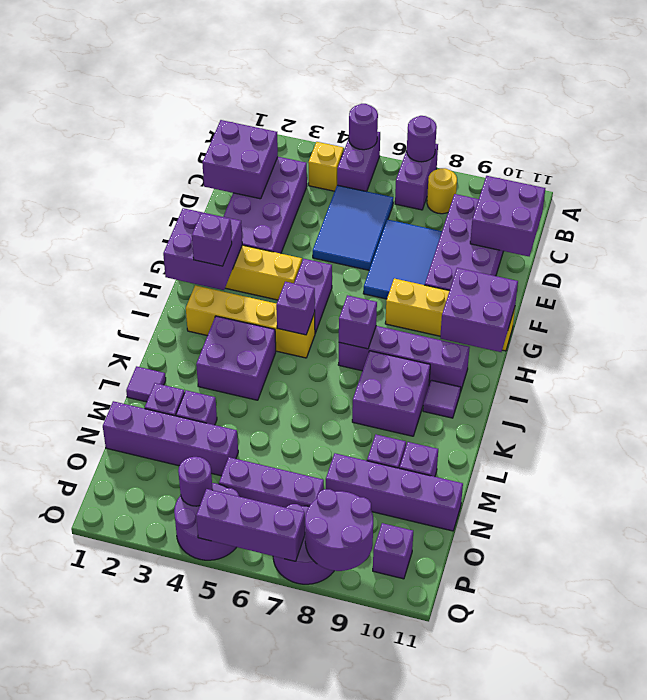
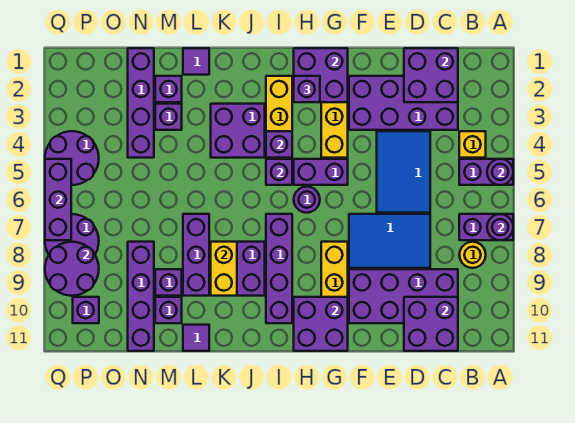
blue 2x3 tile [313,185,393,270] -> blue 2x3 tile turned to [377,131,430,213]
purple 1x1 brick [339,295,377,349] -> purple 1x1 brick moved to [266,131,292,158]
purple 1x1 tile [423,380,461,418] -> purple 1x1 tile moved to [183,325,209,351]
none -> yellow 1x2 brick [211,242,237,296]
purple 1x3 brick [219,457,324,508] -> purple 1x3 brick moved to [183,214,209,296]
purple 1x1 round brick [178,457,213,506] -> purple 1x1 round brick moved to [294,187,320,213]

